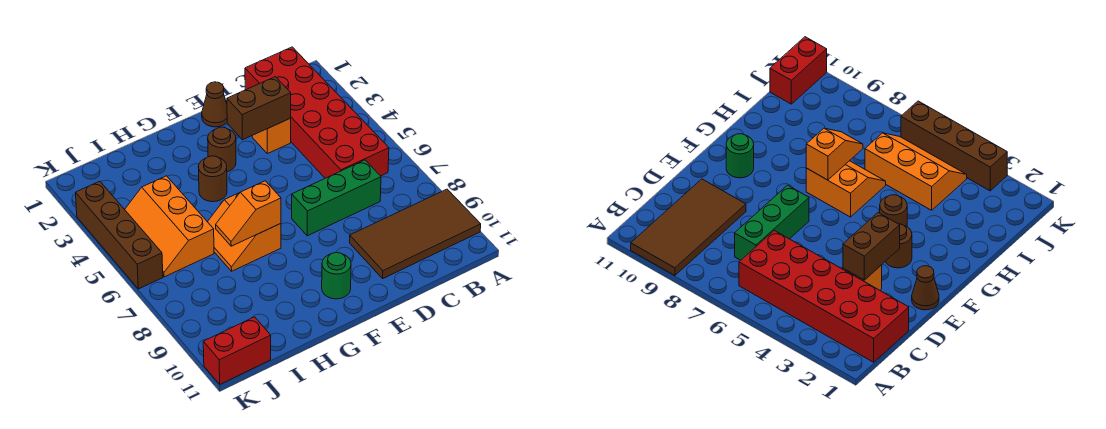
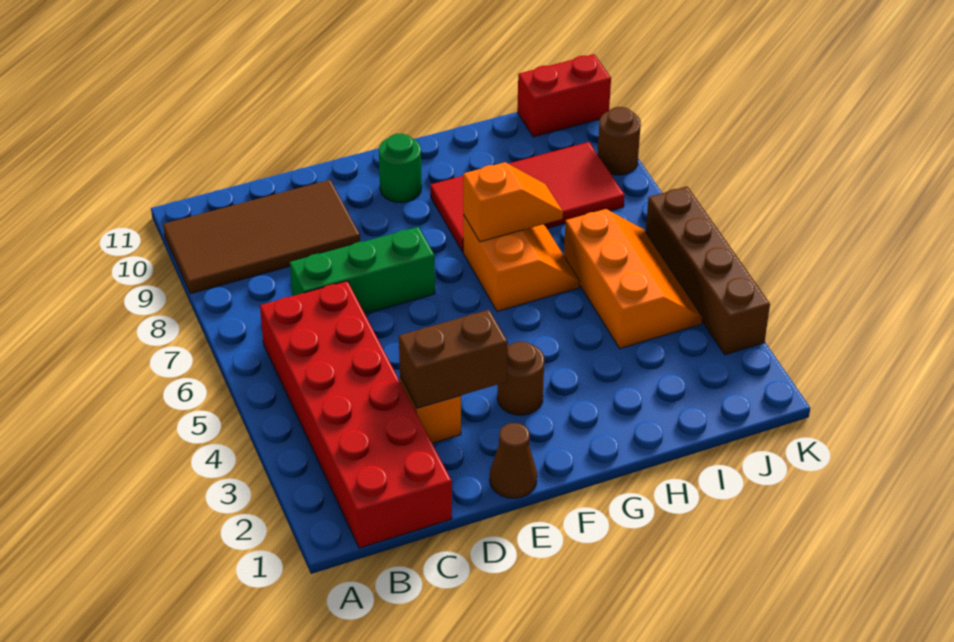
brown 1x1 round brick [198,156,227,202] -> brown 1x1 round brick moved to [598,107,641,175]
none -> red 2x4 tile [430,142,625,252]

